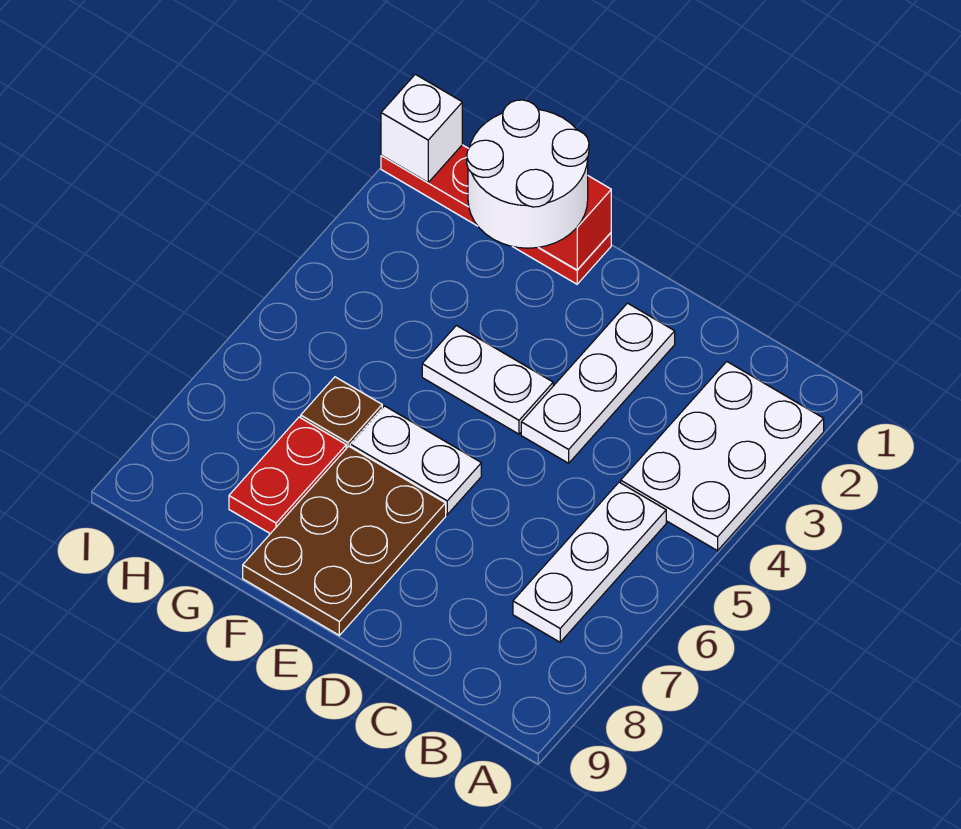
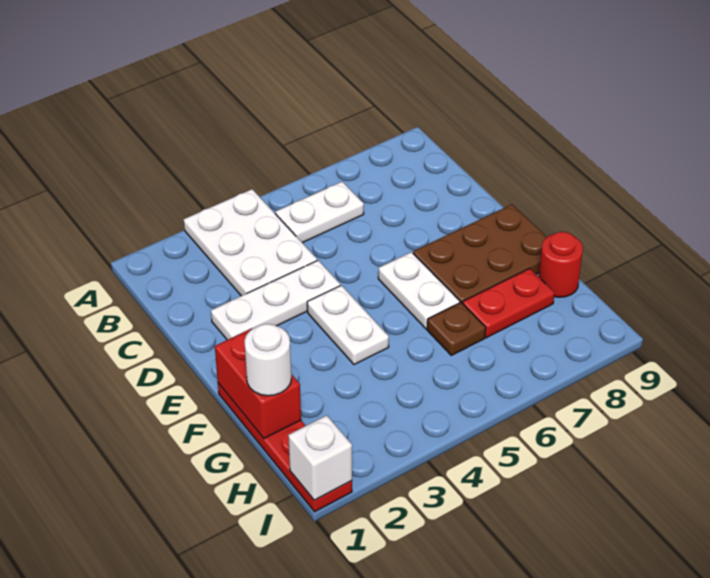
white 2x3 plate [621,362,824,551] -> white 2x3 plate turned to [184,189,317,296]
white 1x3 plate [513,482,666,642] -> white 1x2 plate [275,182,364,243]
white 2x2 round brick [467,100,589,248] -> white 1x1 round brick [244,324,291,396]
none -> red 1x1 round brick [539,232,583,297]

